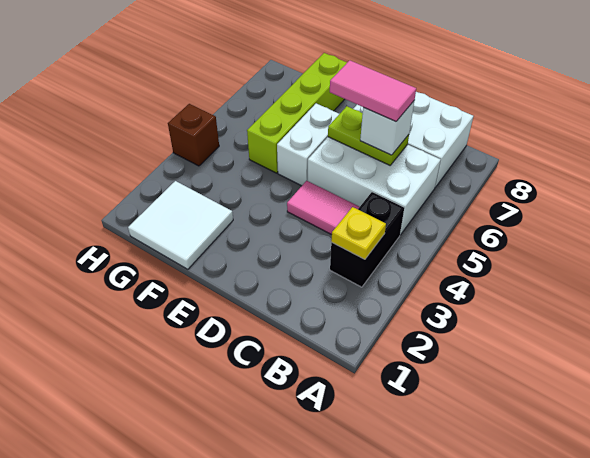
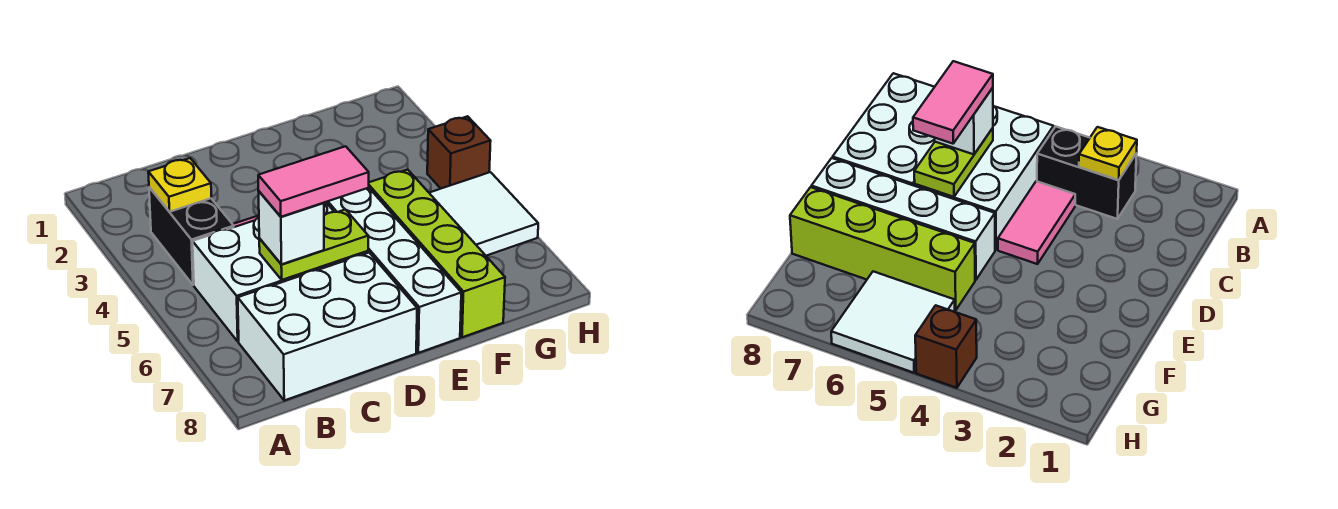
white 1x2 brick [277,103,339,186] -> white 1x4 brick [326,188,461,353]
white 2x2 tile [128,181,233,269] -> white 2x2 tile moved to [430,172,538,256]

